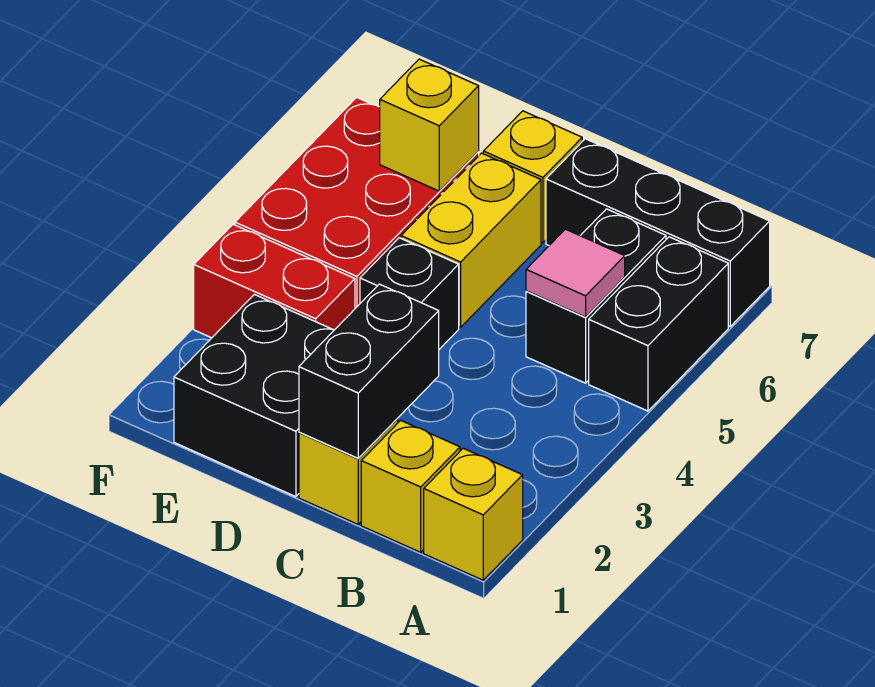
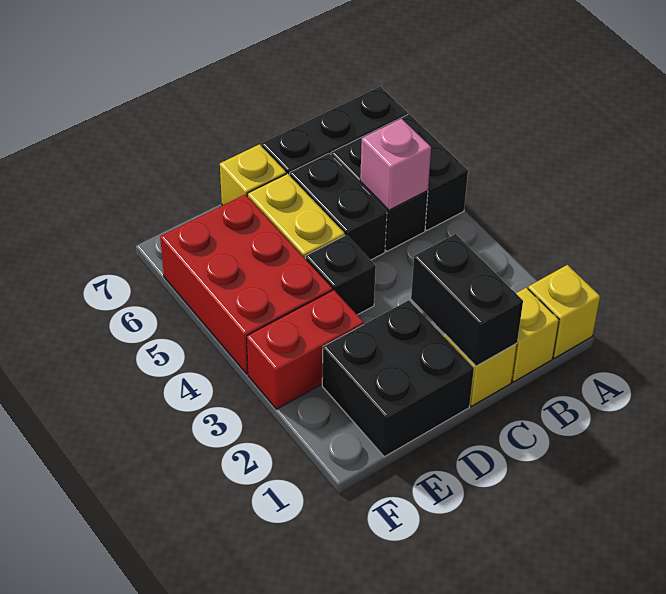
pink 1x1 tile [526,229,625,317] -> pink 1x1 brick [360,119,431,210]
none -> black 1x2 brick [290,154,387,260]
yellow 1x1 brick [380,59,479,191] -> none

